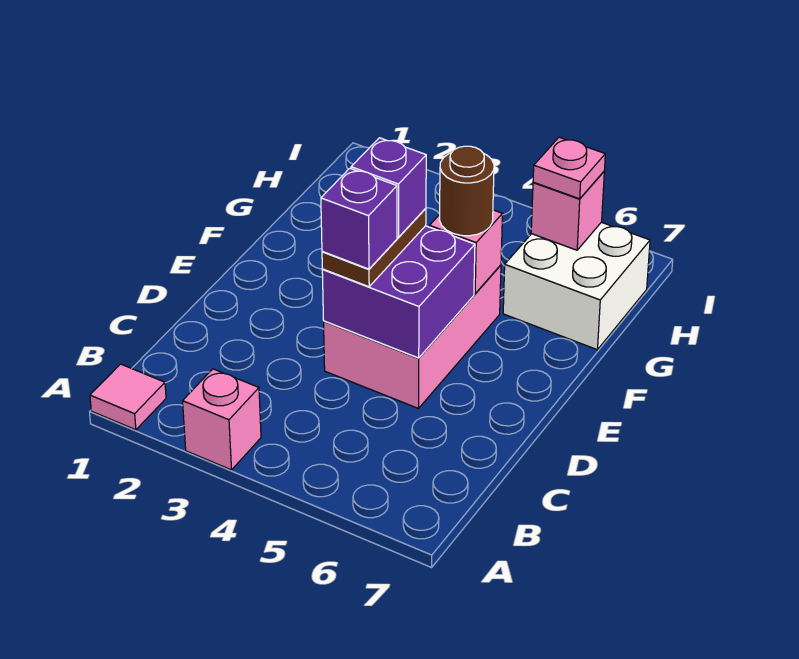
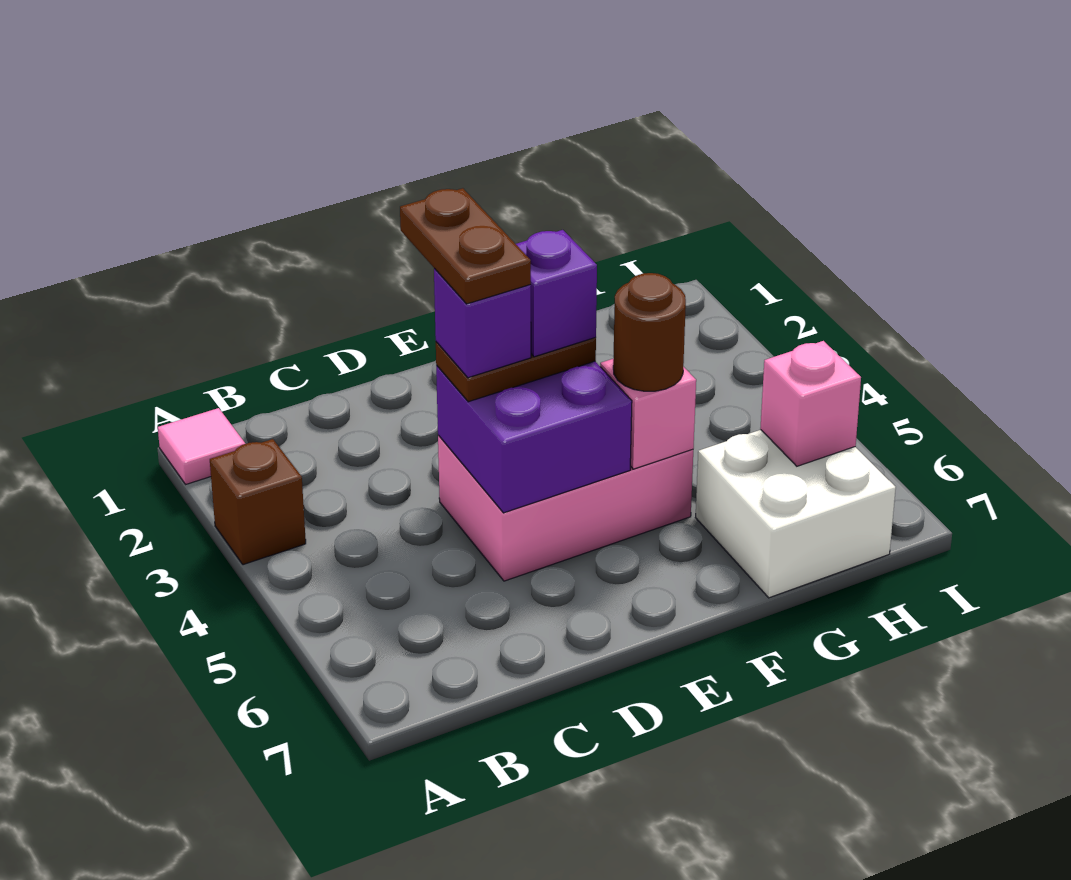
pink 1x1 brick [183,369,261,470] -> brown 1x1 brick [210,439,306,565]
none -> brown 1x2 plate [400,188,531,304]
pink 1x1 plate [533,137,605,199] -> none

